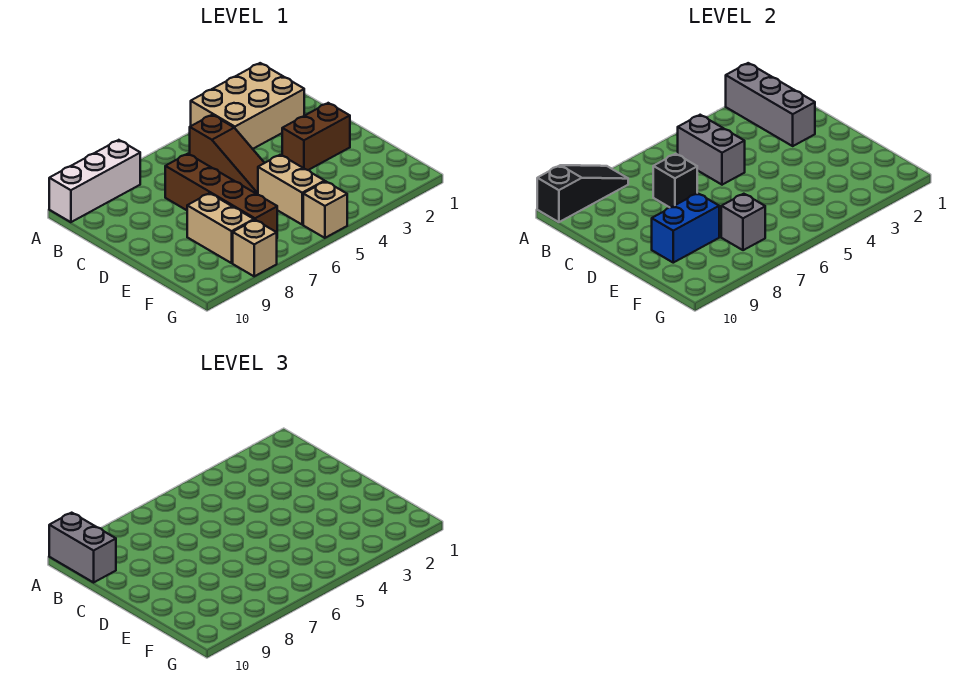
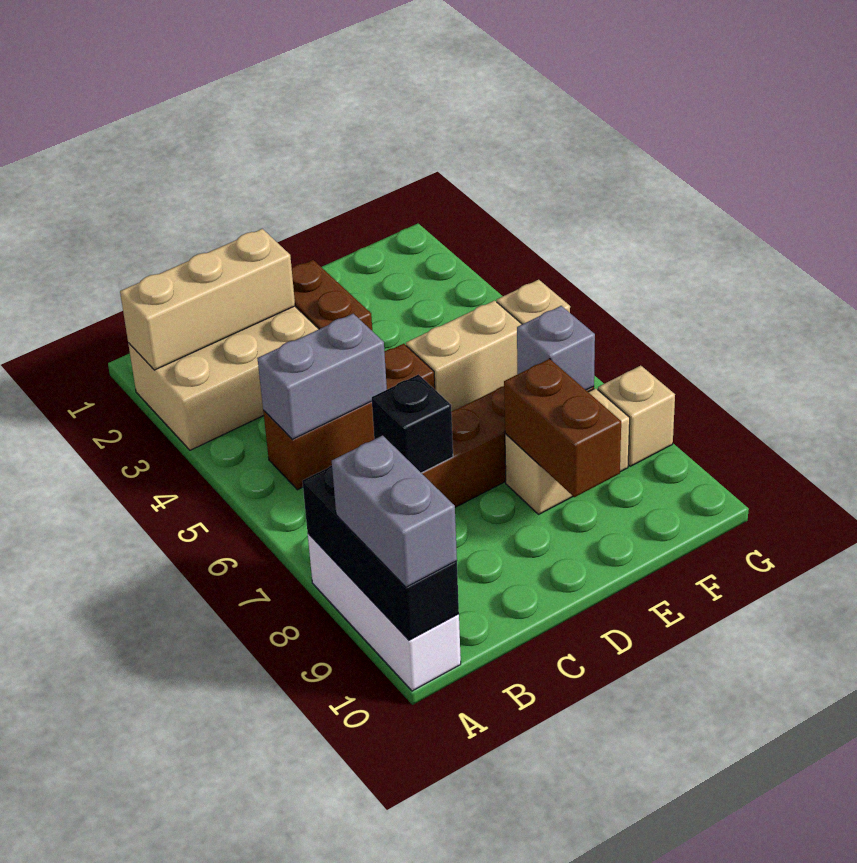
tan 2x3 brick [191,63,304,149] -> tan 2x3 brick turned to [128,306,319,450]
grey 1x3 brick [726,63,815,146] -> tan 1x3 brick [120,229,295,370]
black 1x3 slope [537,165,628,222] -> black 1x3 brick [302,465,459,640]
grey 1x2 brick [49,513,116,582] -> grey 1x2 brick turned to [332,435,457,587]
brown 1x3 slope [190,115,264,194] -> brown 1x3 brick [263,344,435,490]
blue 1x2 brick [652,193,719,263] -> brown 1x2 brick [504,359,621,497]

